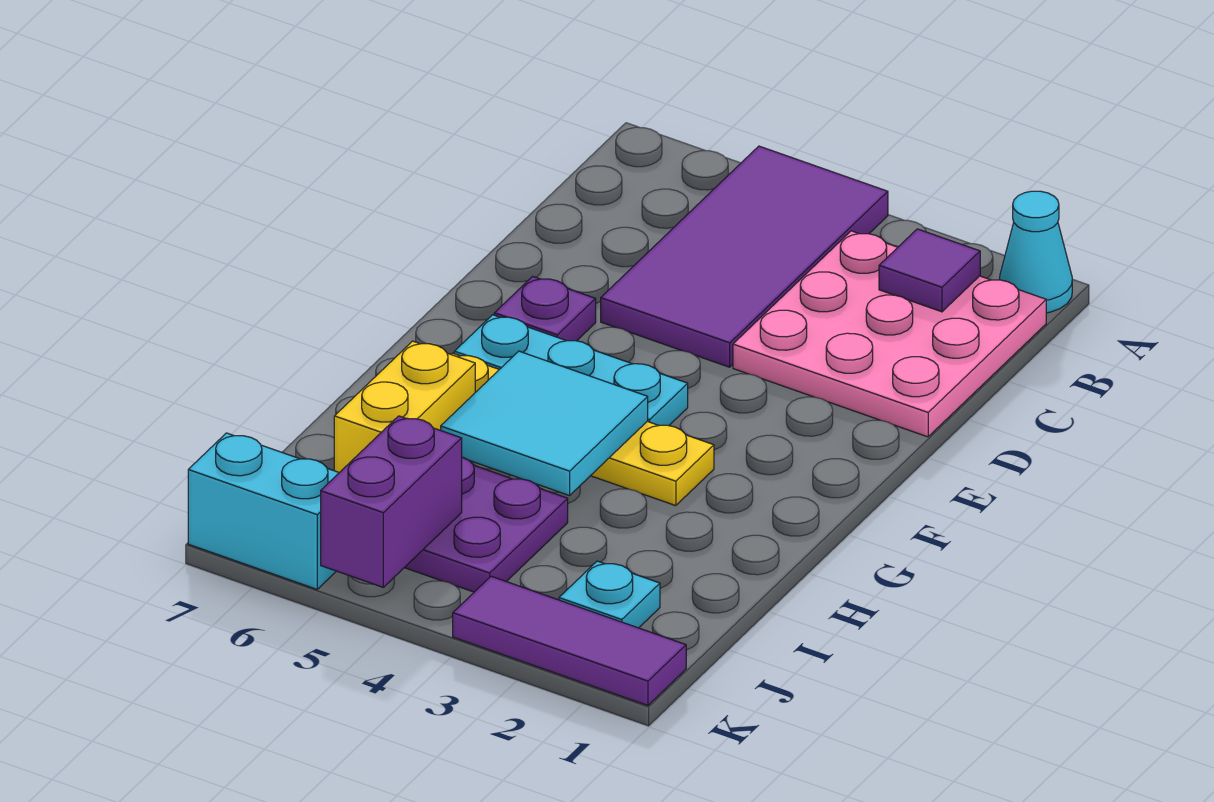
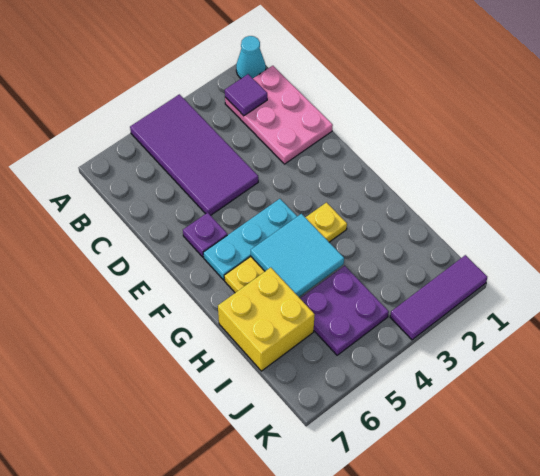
pink 3x3 plate [733,231,1046,437] -> pink 2x3 plate [225,66,333,164]
yellow 1x2 brick [334,341,475,473] -> yellow 2x2 brick [218,268,315,371]
cyan 1x1 plate [559,561,660,628] -> none
purple 1x2 brick [321,416,462,587] -> none
cyan 1x2 brick [188,433,339,589] -> none

